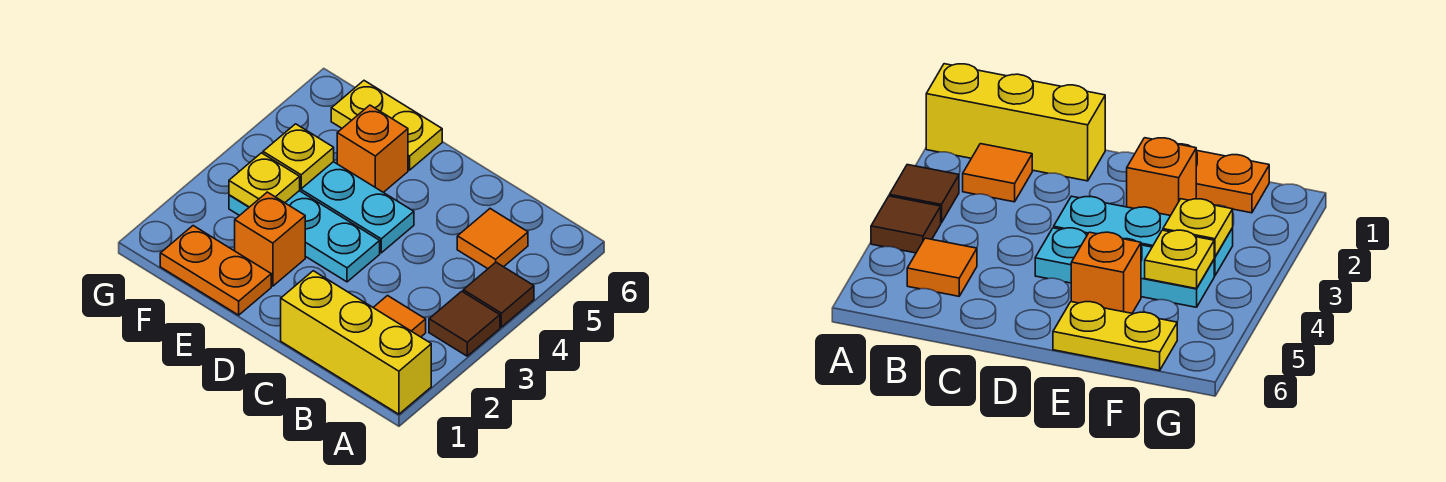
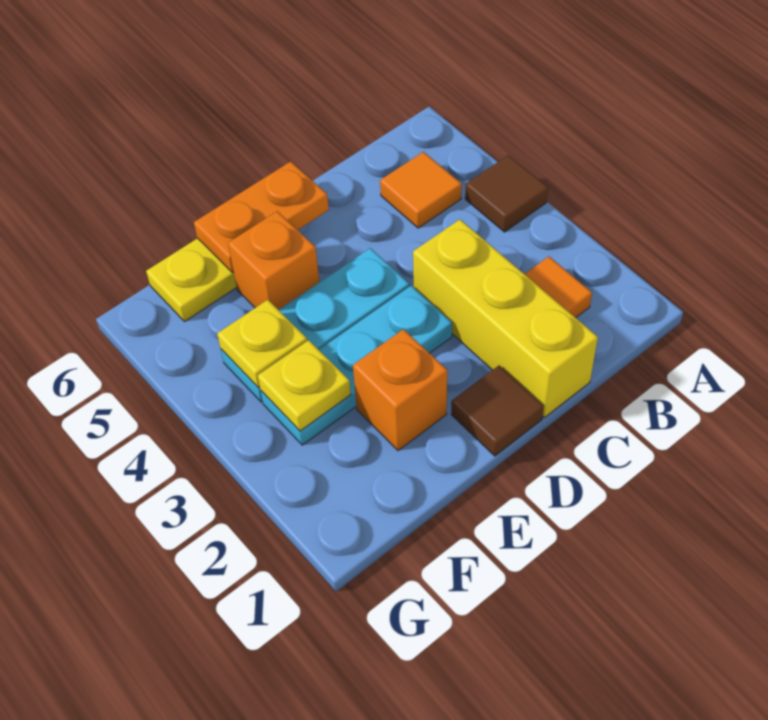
yellow 1x3 brick [281,271,431,414] -> yellow 1x3 brick turned to [413,219,598,418]
brown 1x1 tile [429,291,500,356] -> brown 1x1 tile moved to [451,365,544,456]
orange 1x2 plate [160,226,271,315] -> orange 1x2 plate moved to [194,161,329,273]

